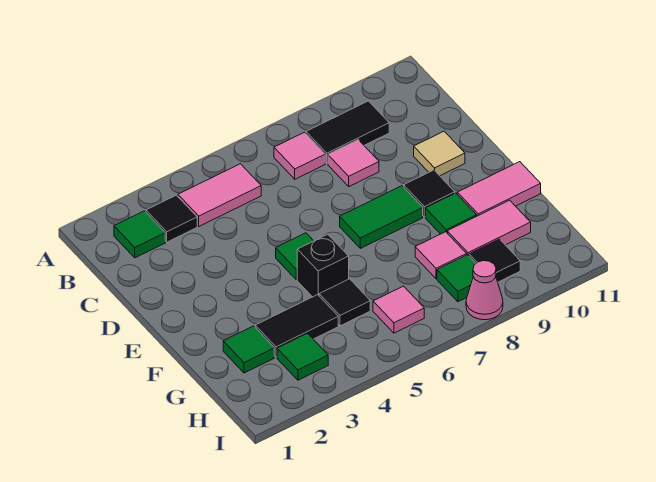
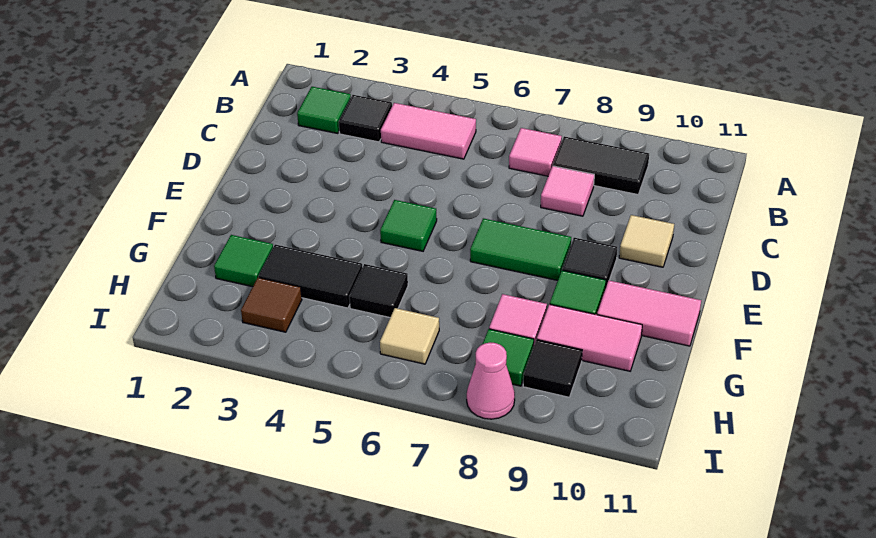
black 1x1 brick [297,234,349,297] -> none
green 1x1 tile [277,333,328,380] -> brown 1x1 tile [241,277,302,332]
pink 1x1 tile [373,286,424,333] -> tan 1x1 tile [380,308,439,364]

